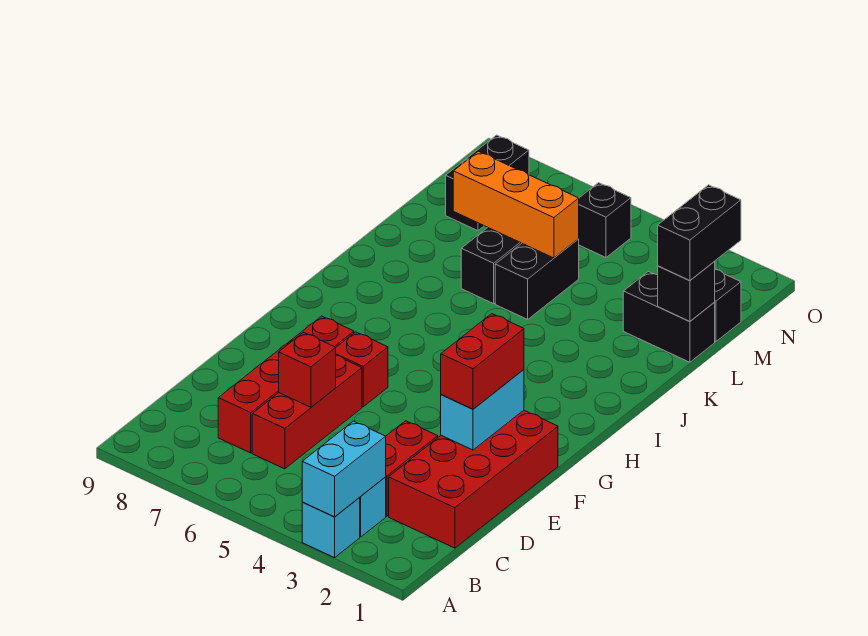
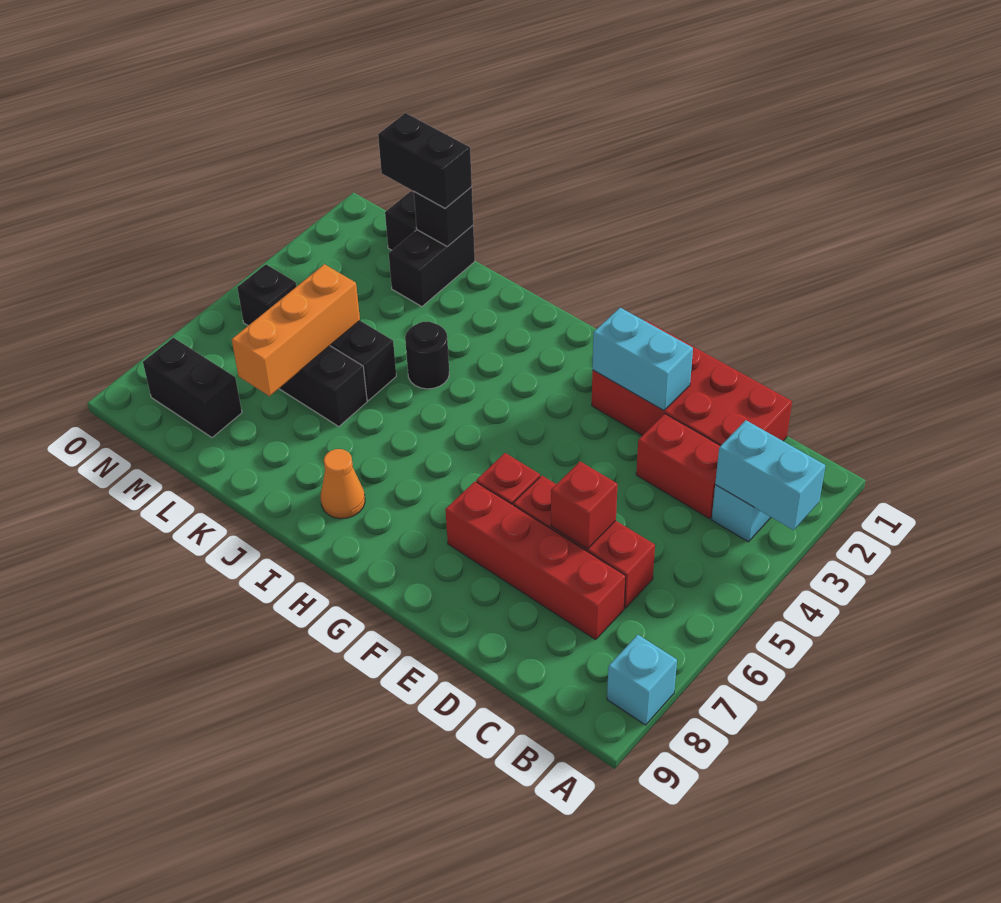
cyan 1x1 brick [302,498,360,558] -> cyan 1x1 brick moved to [607,635,677,725]
red 1x2 brick [441,314,524,409] -> none
none -> orange 1x1 cone [321,449,365,519]
none -> black 1x1 round brick [405,321,449,389]

